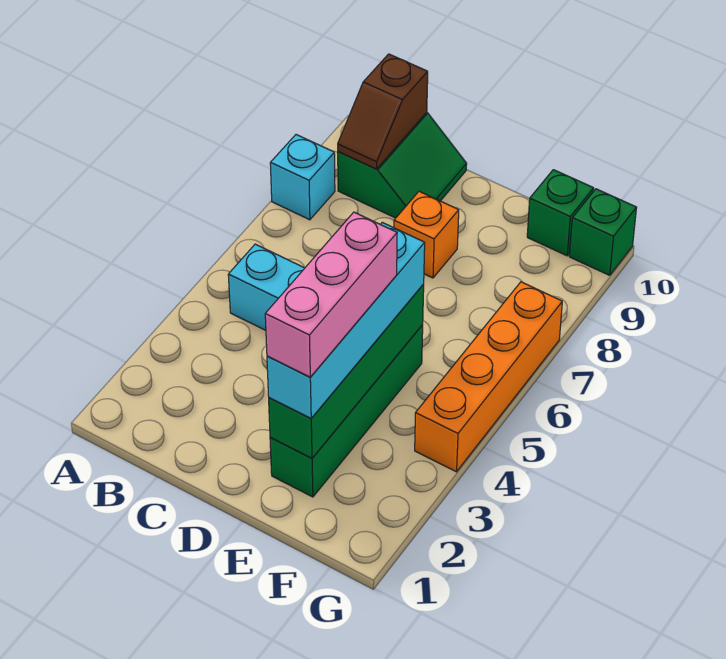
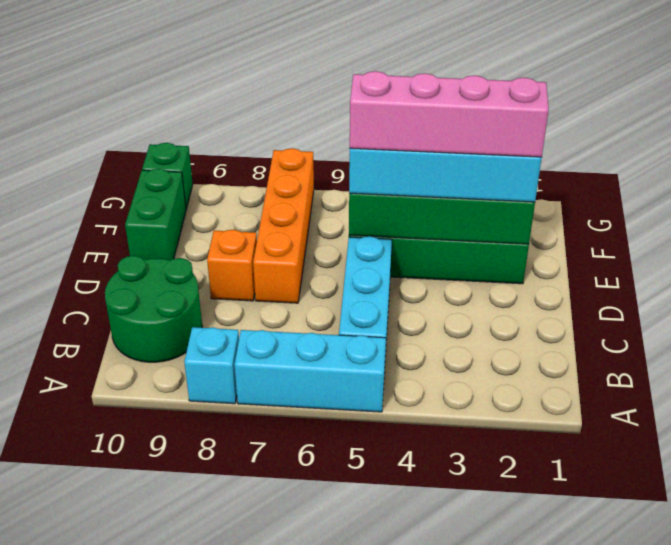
none -> cyan 1x3 brick [234,330,386,412]
green 2x2 slope [338,112,467,218] -> green 2x2 round brick [105,256,202,362]
brown 1x2 slope [338,54,428,169] -> none
pink 1x3 brick [265,212,397,377] -> pink 1x4 brick [350,71,549,157]
green 1x1 brick [527,170,594,256] -> green 1x2 brick [125,169,186,260]
orange 1x4 brick [415,282,562,472] -> orange 1x4 brick turned to [253,148,314,303]

